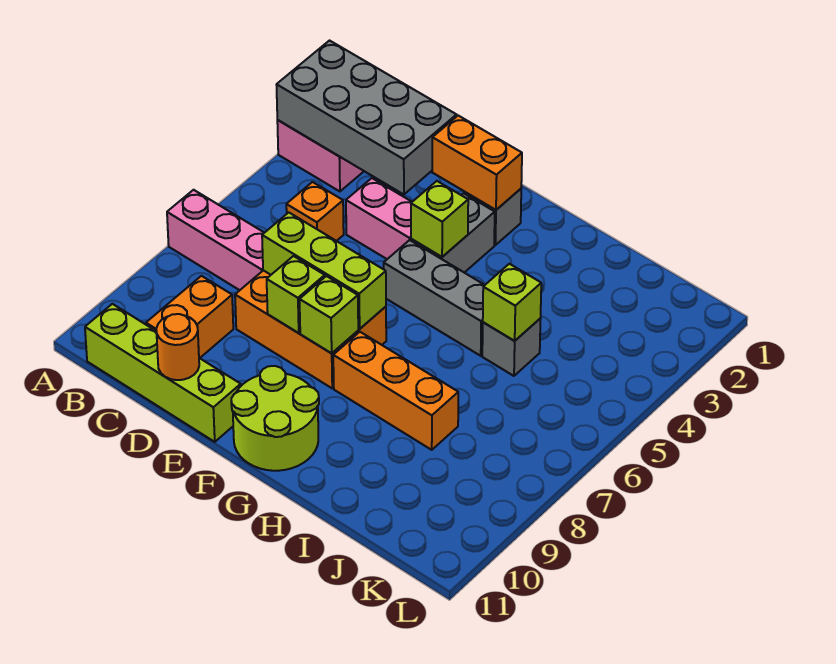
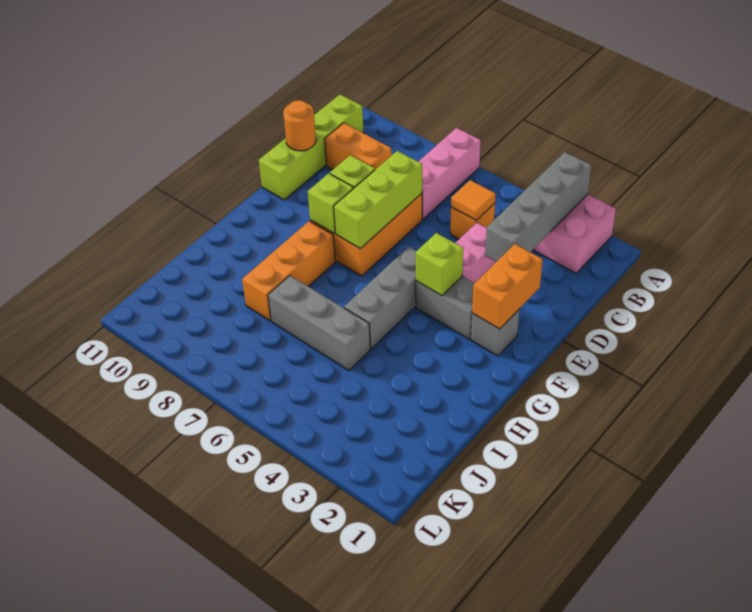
grey 2x4 brick [276,41,457,195] -> grey 1x4 brick [485,152,592,262]
none -> orange 1x1 tile [451,180,496,220]
lime 2x2 round brick [231,366,319,471] -> none
grey 1x1 brick [482,319,540,376] -> grey 1x3 brick [268,276,370,370]
lime 1x1 brick [483,264,541,341] -> none

